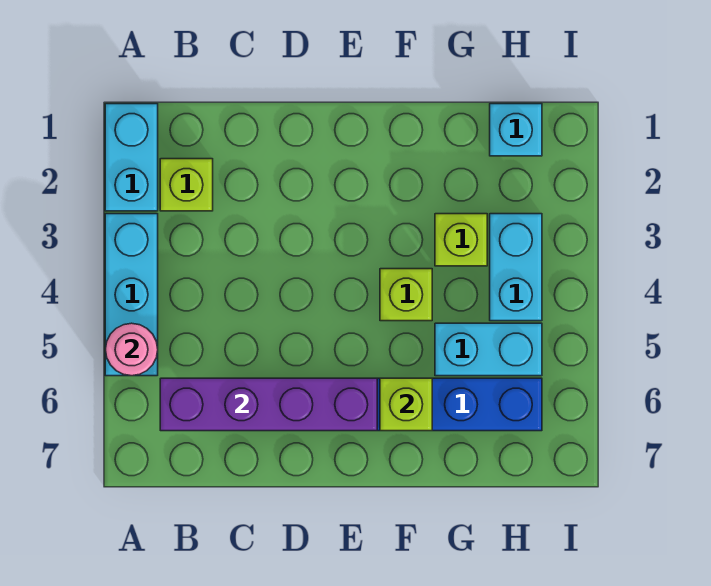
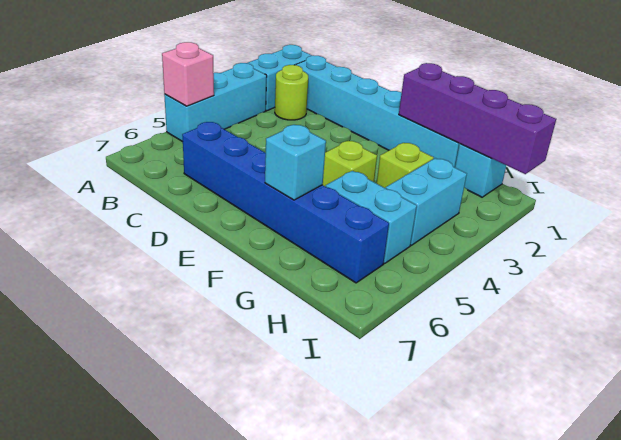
pink 1x1 round brick [105,323,158,376] -> pink 1x1 brick [162,42,214,106]
none -> cyan 1x6 brick [296,55,460,167]
lime 1x1 brick [160,159,213,211] -> lime 1x1 round brick [275,65,308,120]
purple 1x4 brick [160,378,377,431] -> purple 1x4 brick moved to [399,63,556,174]
lime 1x1 brick [380,378,432,431] -> cyan 1x1 brick [265,125,326,200]

